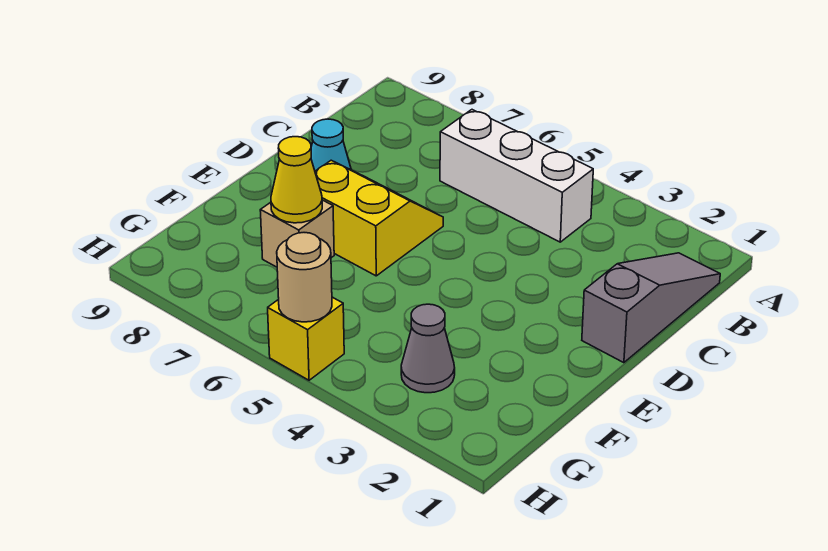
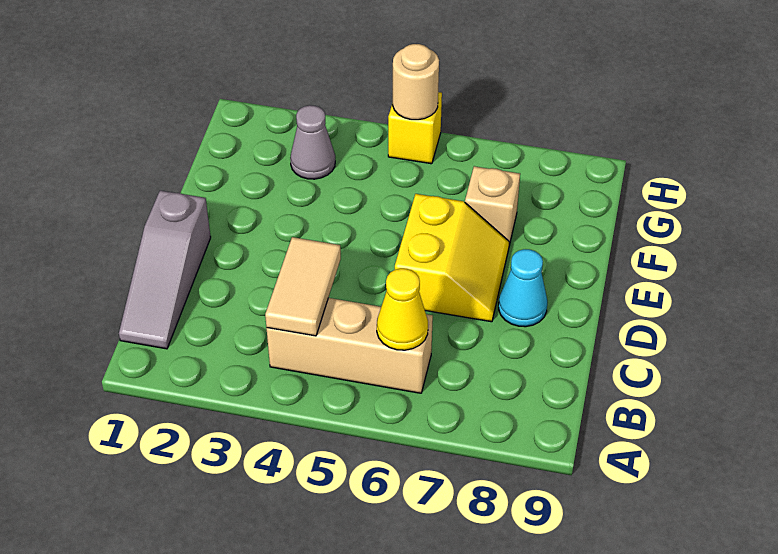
white 1x3 brick [440,110,593,242] -> tan 1x3 brick [267,298,433,393]
none -> tan 1x2 tile [265,237,341,336]
yellow 2x2 slope [315,160,443,276] -> yellow 2x2 slope turned to [395,194,509,322]
yellow 1x1 cone [271,137,322,223] -> yellow 1x1 cone moved to [377,268,428,350]

